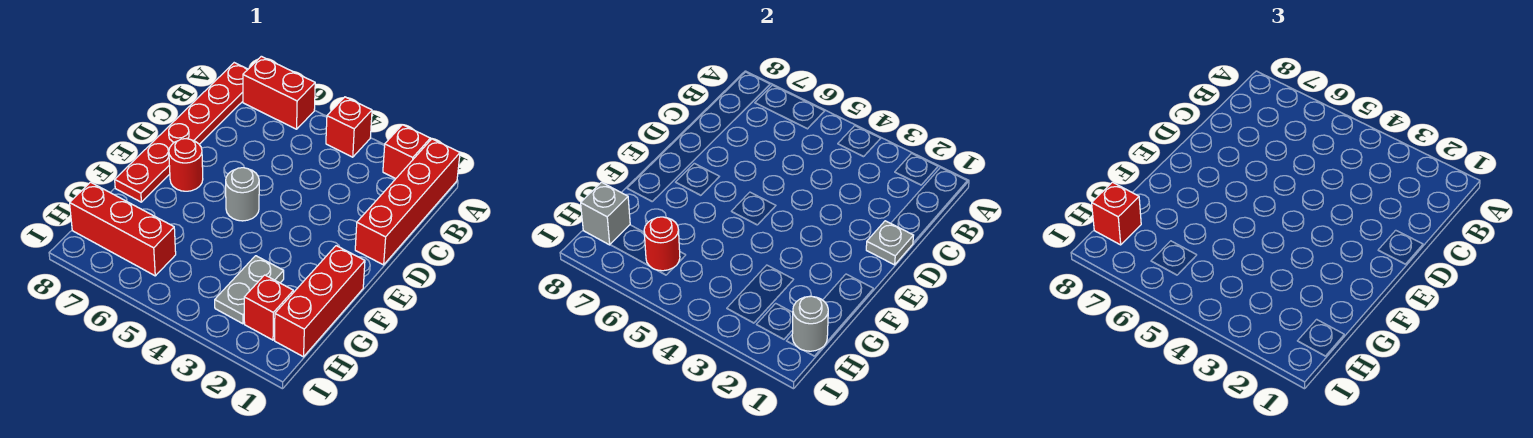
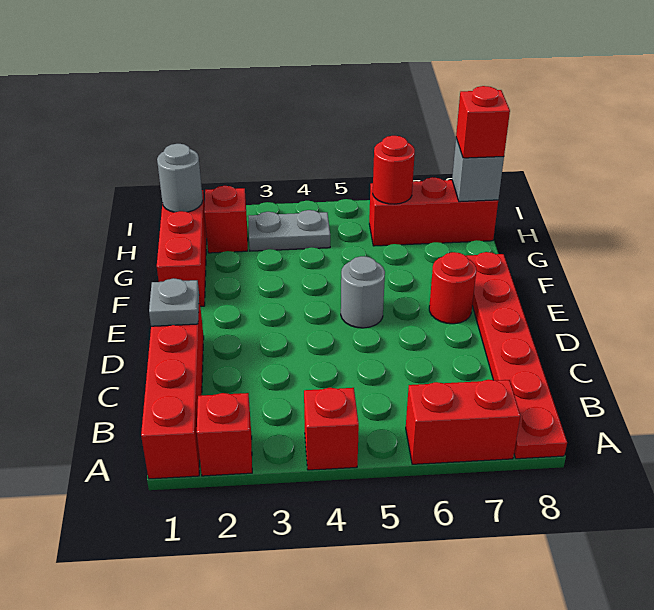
grey 1x2 plate [215,256,284,324] -> grey 1x2 plate turned to [248,210,330,251]

